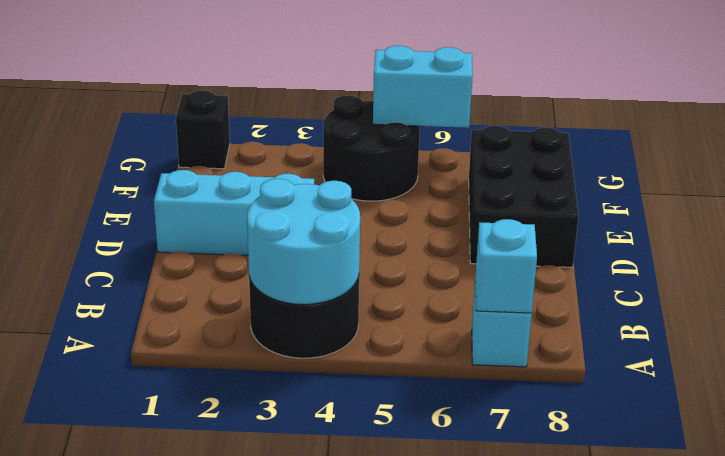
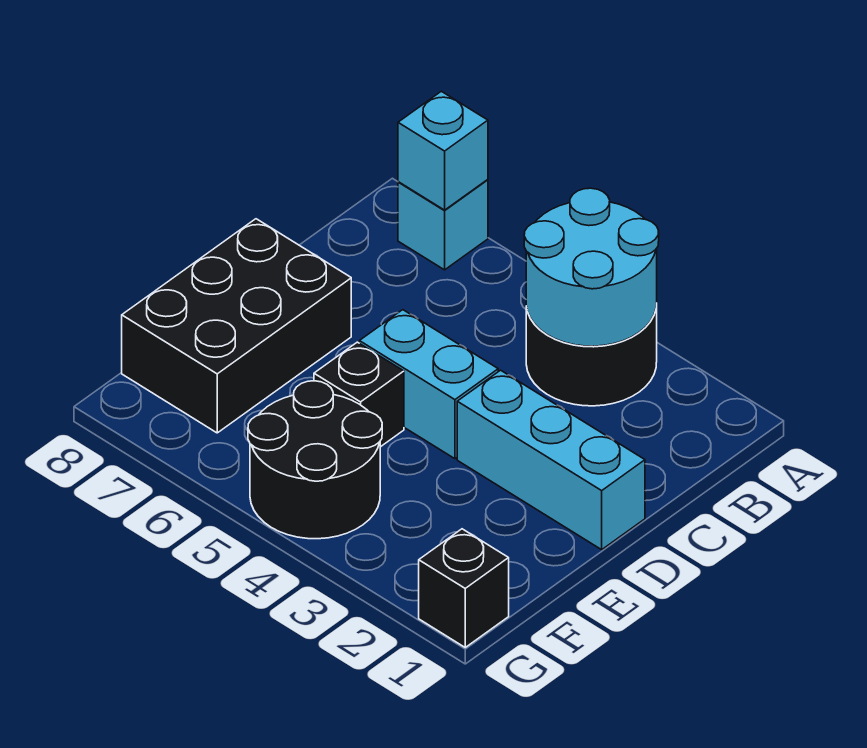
none -> black 1x1 brick [314,342,404,447]
cyan 1x2 brick [373,46,472,128] -> cyan 1x2 brick moved to [359,310,498,459]

